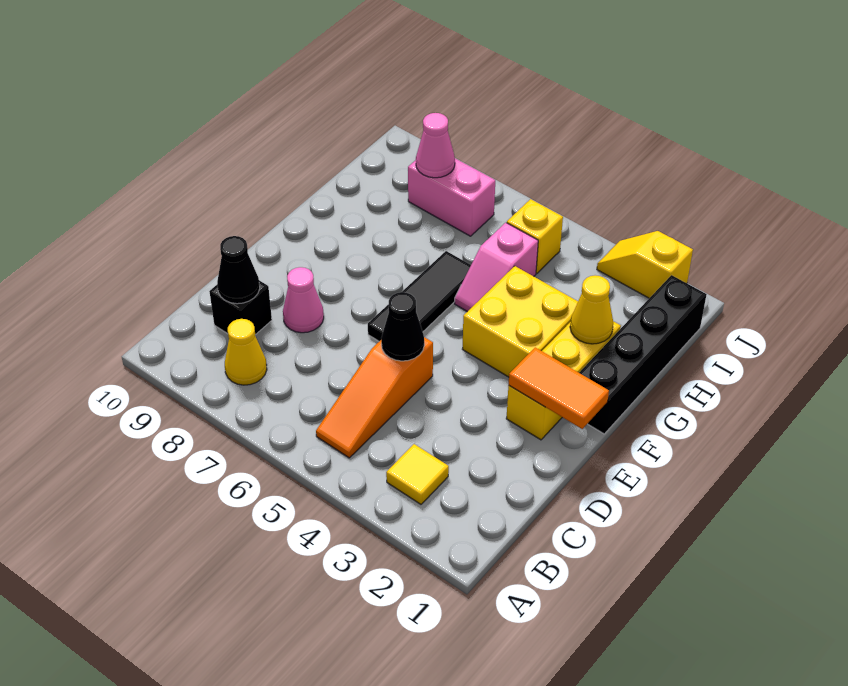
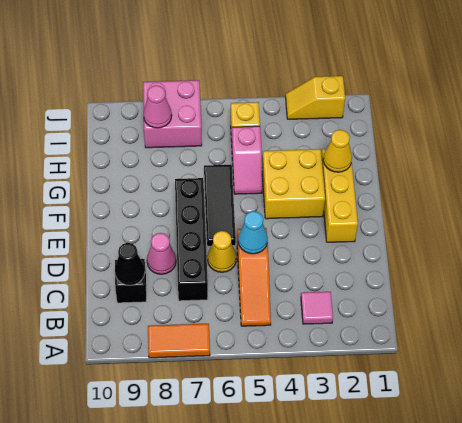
yellow 1x1 tile [386,444,449,504] -> pink 1x1 tile [301,292,333,324]
yellow 1x1 cone [225,319,267,385] -> yellow 1x1 cone moved to [208,231,236,272]
black 1x1 cone [381,292,424,361] -> cyan 1x1 cone [238,211,268,254]
orange 1x2 tile [509,348,609,429] -> orange 1x2 tile moved to [148,324,210,358]
black 1x4 brick [579,275,707,434] -> black 1x4 brick moved to [175,178,208,301]
pink 1x2 brick [408,158,495,236] -> pink 2x2 brick [143,80,202,148]

